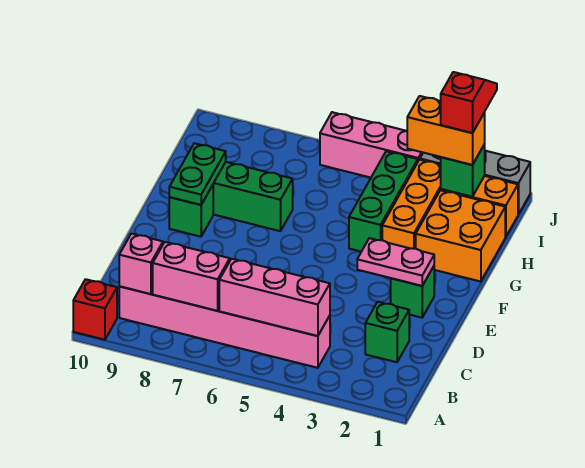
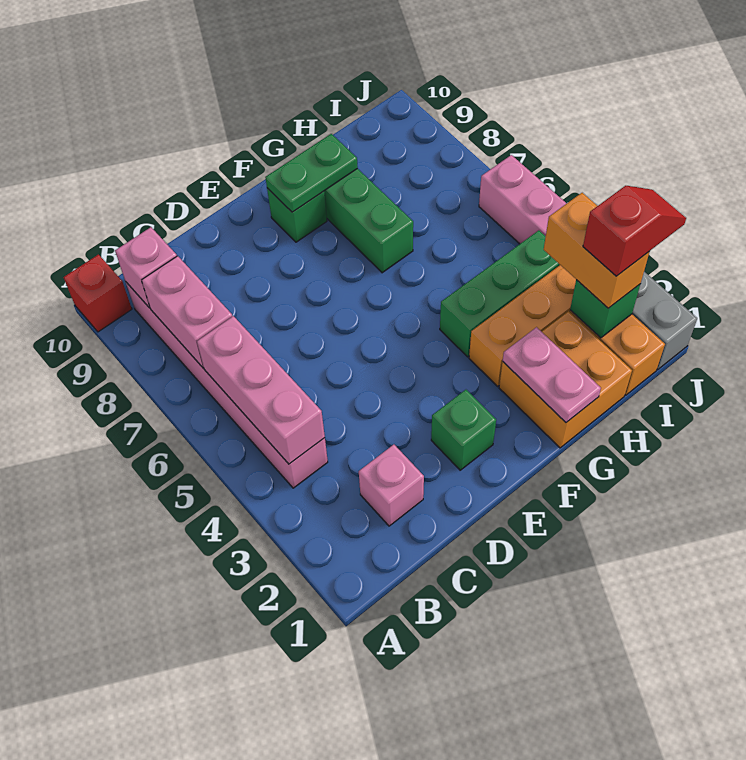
green 1x1 brick [365,302,409,362] -> pink 1x1 brick [359,445,424,526]
pink 1x2 plate [357,238,434,286] -> pink 1x2 plate moved to [503,327,601,422]

